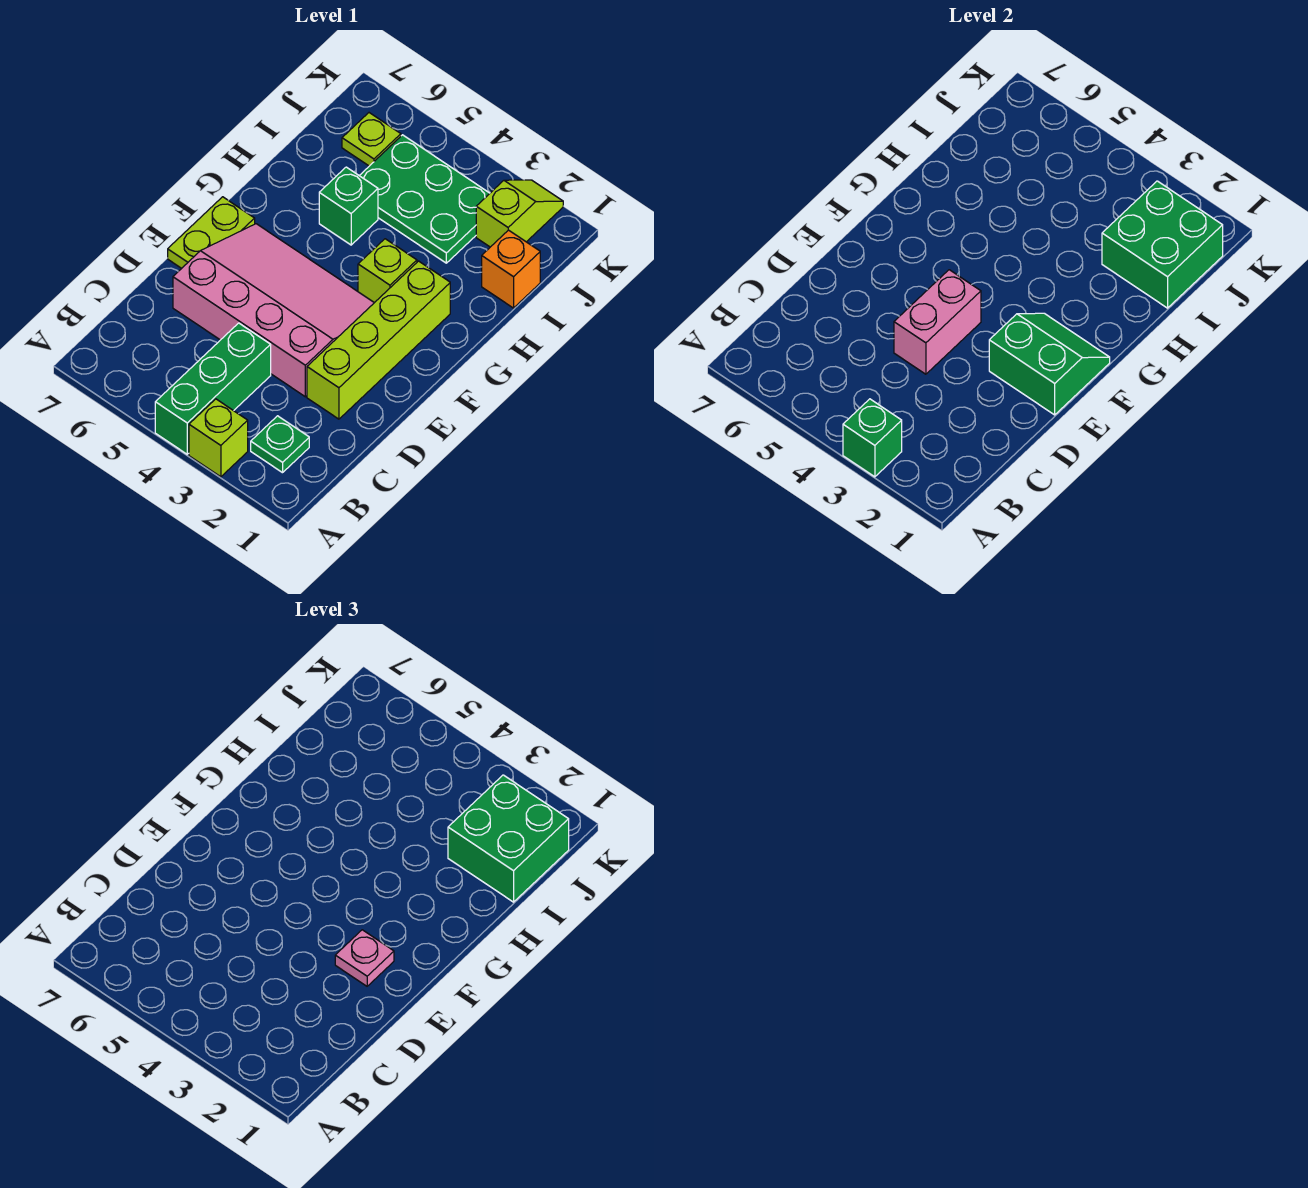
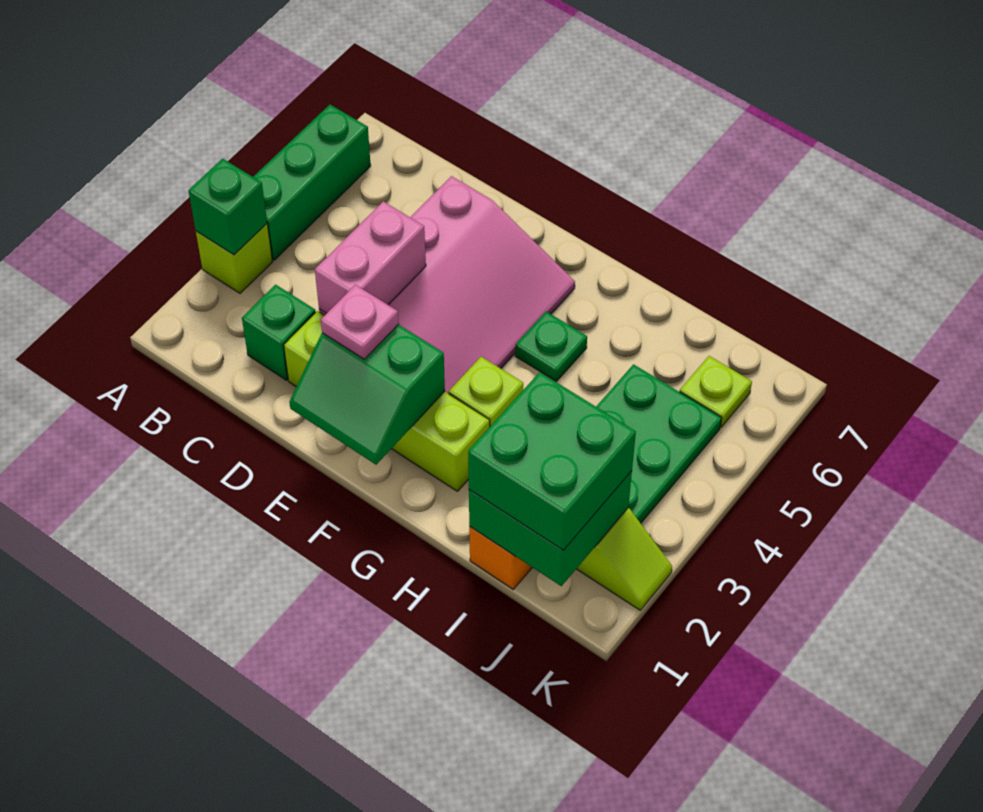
green 1x3 brick [155,323,271,454] -> green 1x3 brick turned to [253,105,371,260]
green 1x1 plate [251,416,309,473] -> green 1x1 plate moved to [515,312,587,381]
pink 1x2 brick [894,270,981,374] -> pink 1x2 brick turned to [315,201,426,314]
green 2x2 slope [989,313,1110,415] -> green 2x2 slope turned to [290,324,445,465]
lime 1x2 plate [168,197,255,268] -> none
green 1x1 brick [319,167,378,245] -> green 1x1 brick moved to [242,285,316,380]

